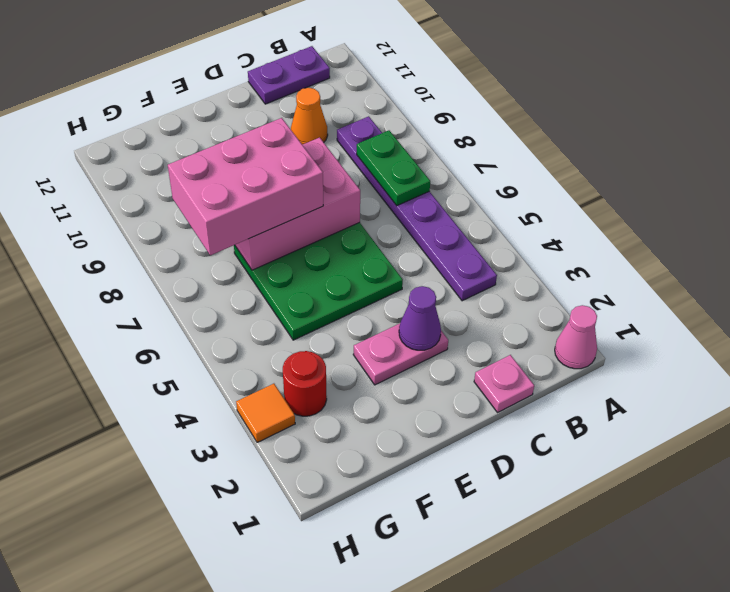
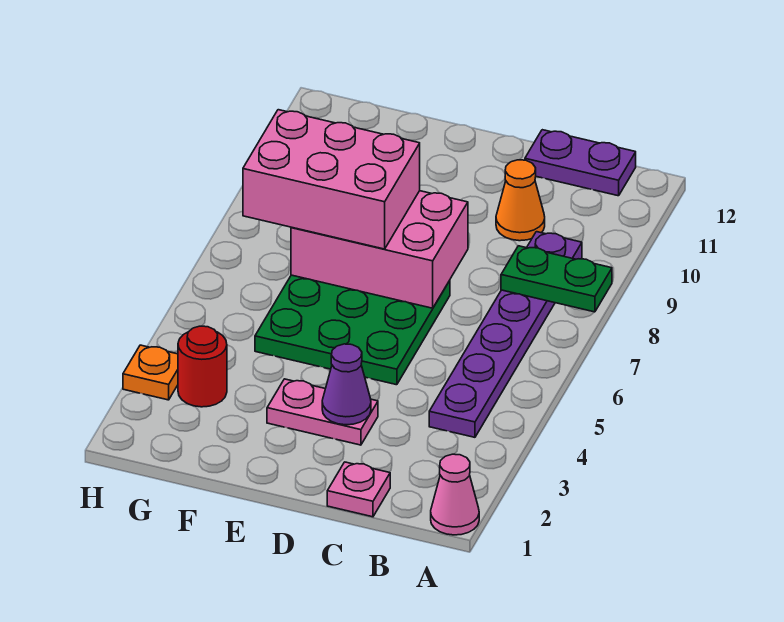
green 1x2 plate [357,131,430,206] -> green 1x2 plate turned to [501,246,612,312]
orange 1x1 tile [236,384,295,443] -> orange 1x1 plate [123,345,178,400]

